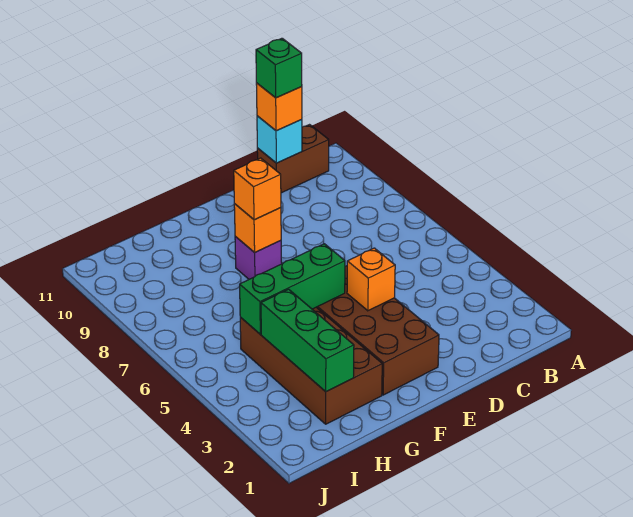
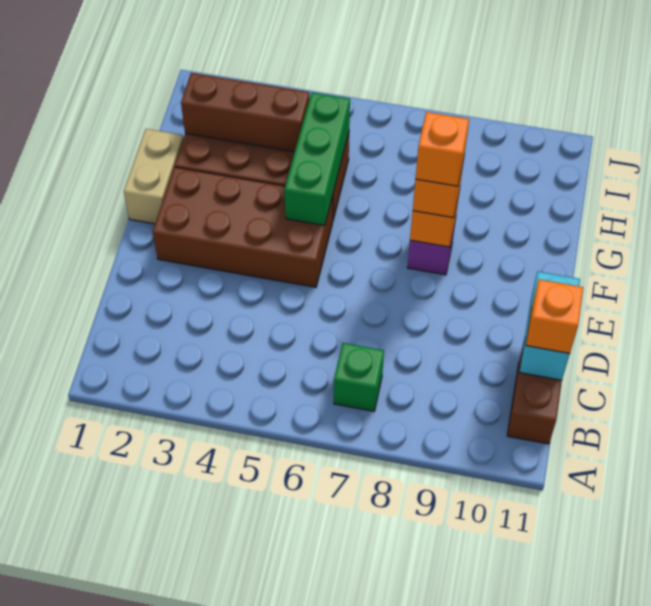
cyan 1x1 brick [257,116,302,163] -> cyan 1x2 brick [519,272,580,380]
green 1x1 brick [256,38,302,98] -> green 1x1 brick moved to [334,343,384,411]
orange 1x1 brick [347,248,395,311] -> orange 1x1 brick moved to [416,112,469,186]
none -> tan 1x2 brick [124,129,183,224]
green 1x3 brick [261,289,354,392] -> brown 1x3 brick [181,73,310,152]

